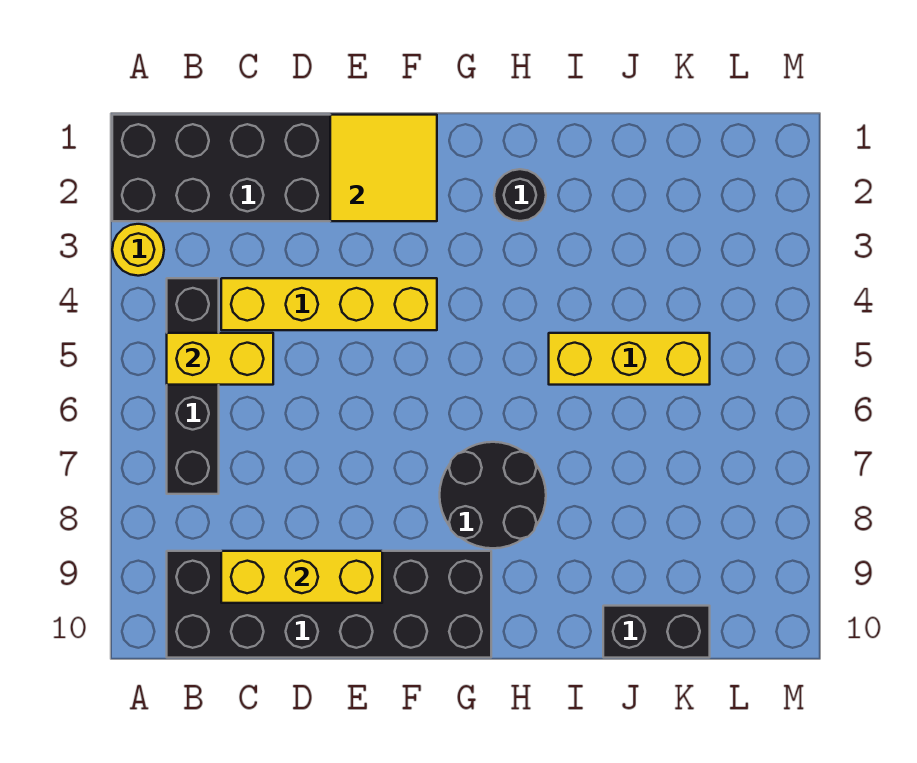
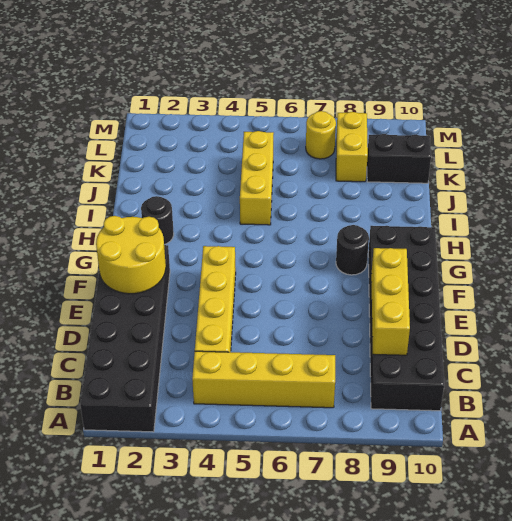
yellow 1x1 round brick [112,224,164,276] -> yellow 1x1 round brick moved to [306,111,336,159]
black 1x4 brick [167,278,219,494] -> yellow 1x4 brick [192,351,335,408]
yellow 1x2 brick [167,333,273,385] -> yellow 1x2 brick moved to [336,112,368,182]
yellow 2x2 tile [330,115,437,221] -> yellow 2x2 round brick [96,216,166,294]
black 2x2 round brick [440,442,546,548] -> black 1x1 round brick [336,225,369,275]
black 1x2 brick [603,606,710,658] -> black 1x2 brick turned to [367,134,431,183]

